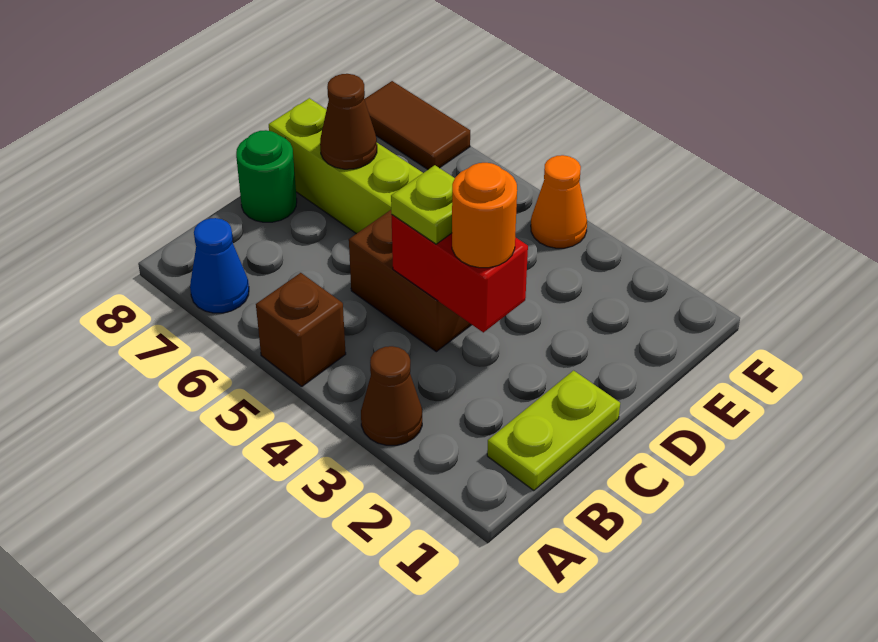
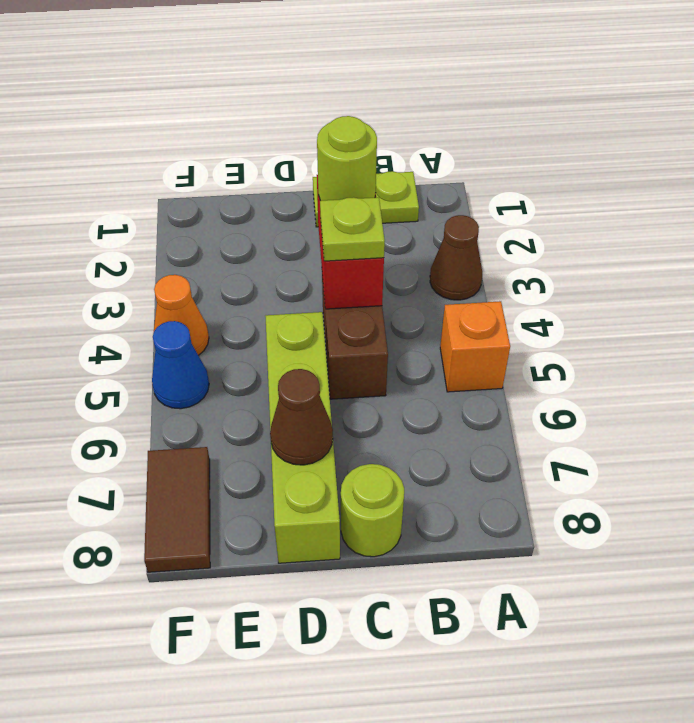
brown 1x1 brick [256,273,346,386] -> orange 1x1 brick [440,301,510,392]
blue 1x1 cone [190,218,249,313] -> blue 1x1 cone moved to [152,321,209,409]
orange 1x1 round brick [452,163,517,268] -> lime 1x1 round brick [317,116,377,201]
green 1x1 round brick [236,130,297,222] -> lime 1x1 round brick [341,464,404,557]

